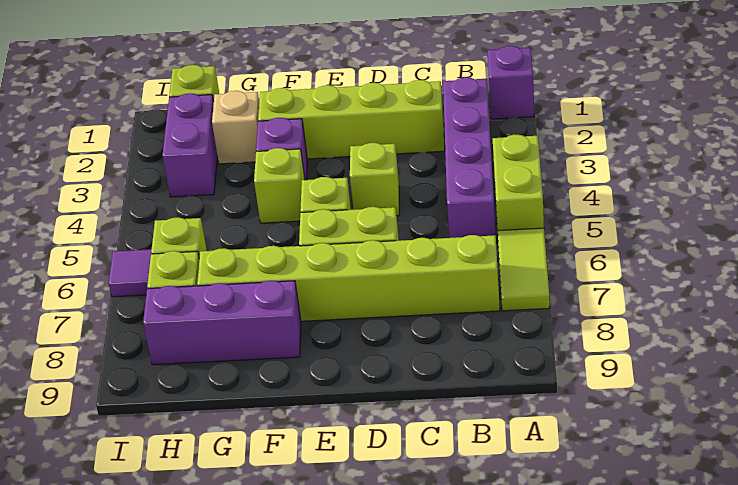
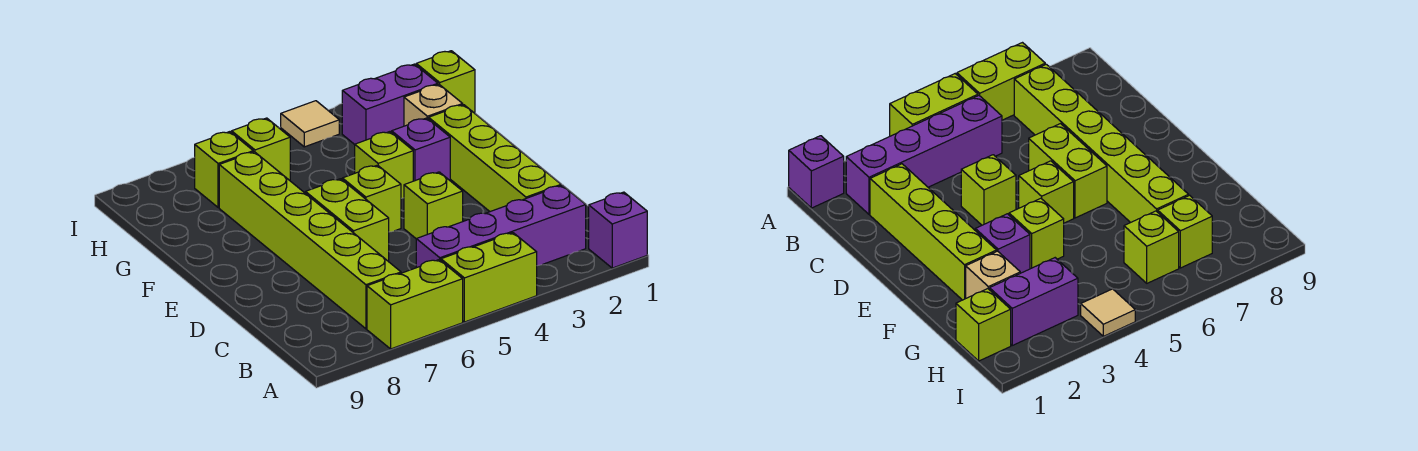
lime 1x2 tile [498,228,550,311] -> lime 1x2 brick [367,260,463,349]
purple 1x3 brick [143,281,301,365] -> none
none -> tan 1x1 tile [281,101,339,147]
purple 1x1 tile [109,249,151,297] -> none

